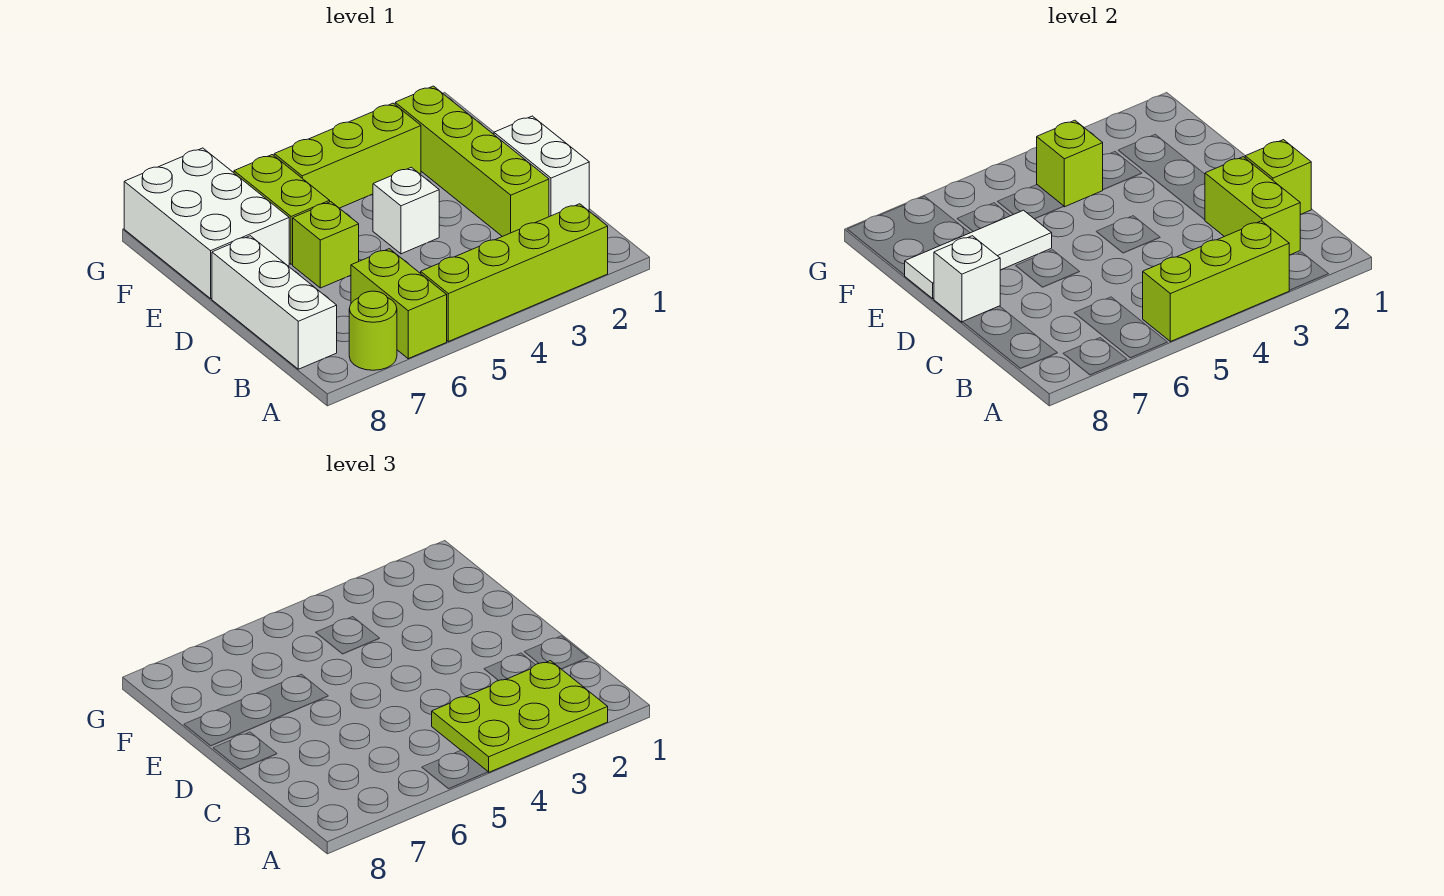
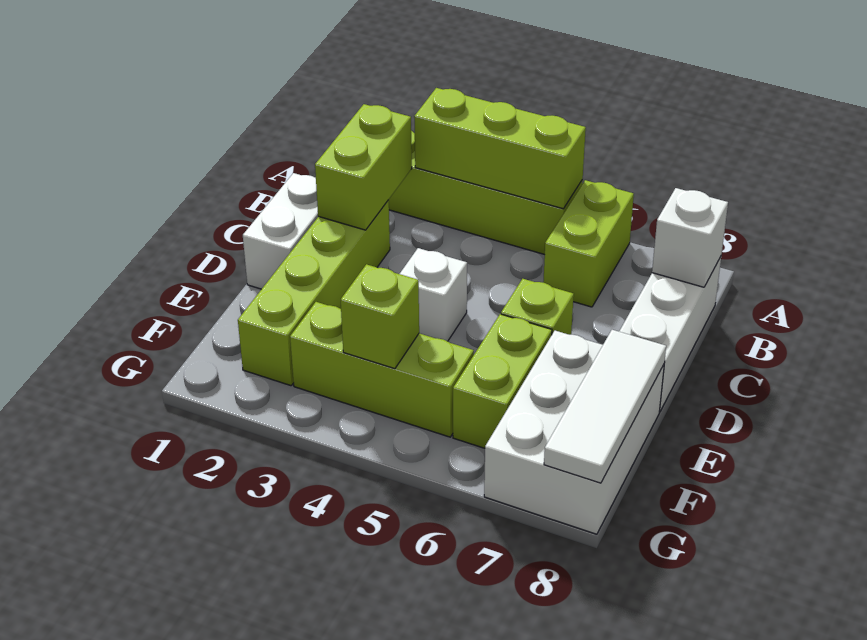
lime 2x3 plate [432,661,608,772] -> none
lime 1x1 round brick [349,291,397,370] -> none
lime 1x1 brick [1245,140,1311,215] -> none
white 1x1 brick [934,236,1000,322] -> white 1x1 brick moved to [652,188,728,287]
white 1x3 tile [905,210,1052,298] -> white 1x3 tile turned to [544,330,666,483]

